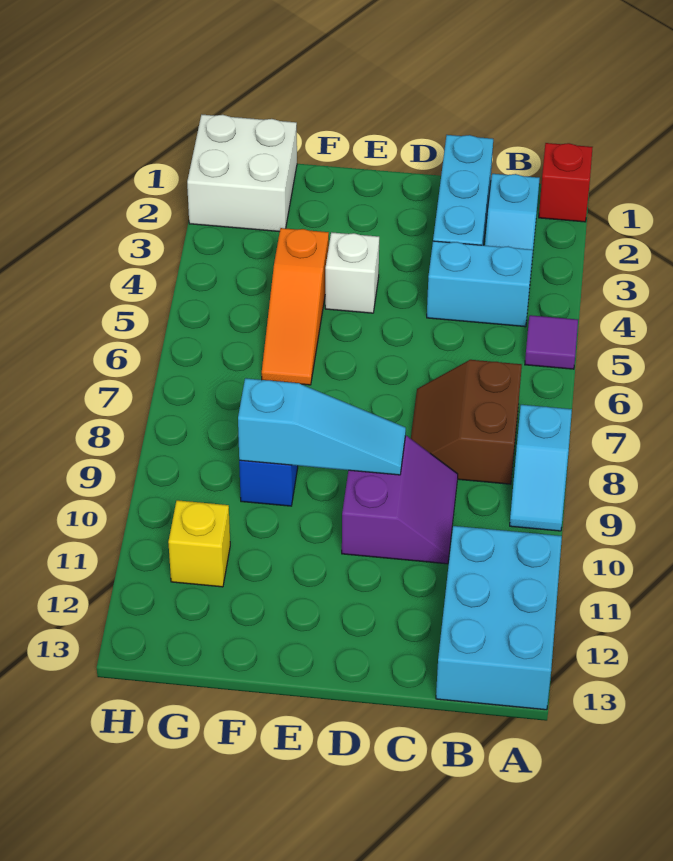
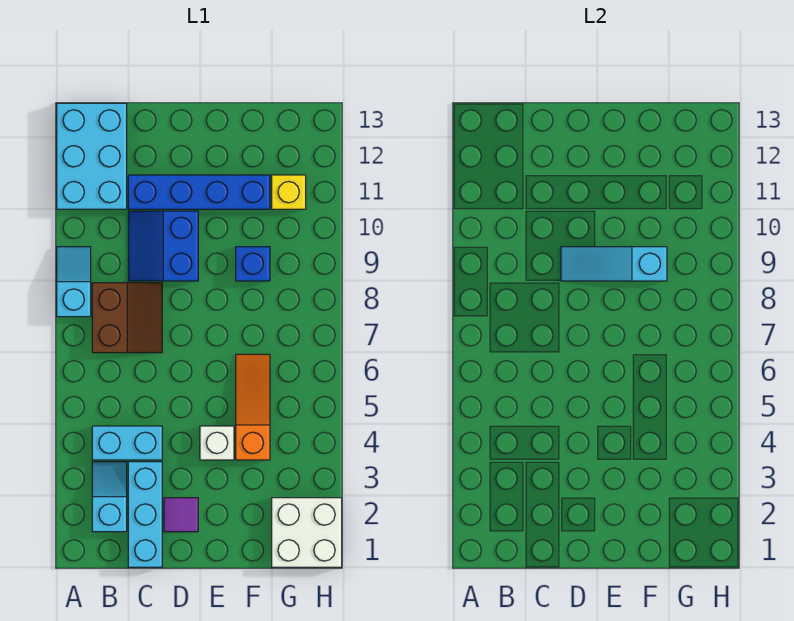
red 1x1 brick [539,143,593,222] -> none
purple 1x1 tile [525,315,578,369] -> purple 1x1 tile moved to [164,498,198,532]
purple 2x2 slope [342,436,458,564] -> blue 2x2 slope [128,211,198,281]
none -> blue 1x4 brick [128,175,270,209]

